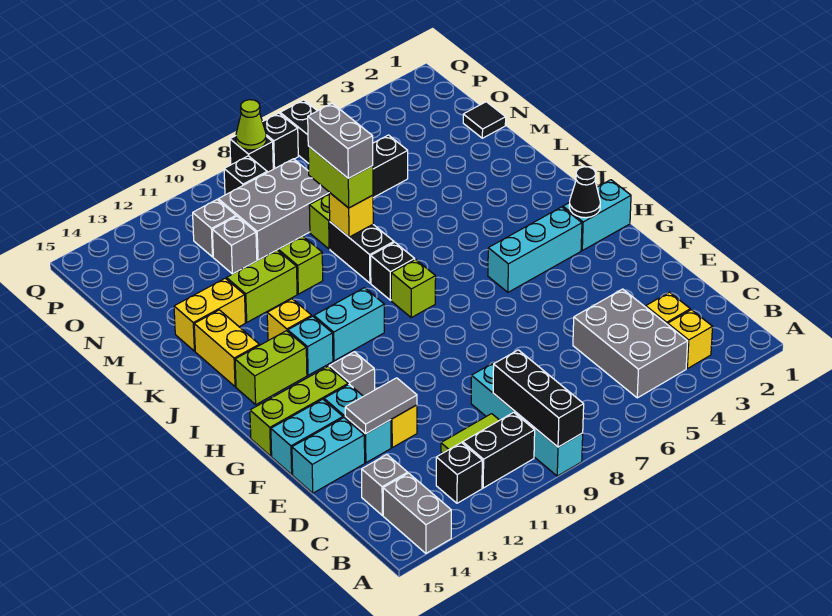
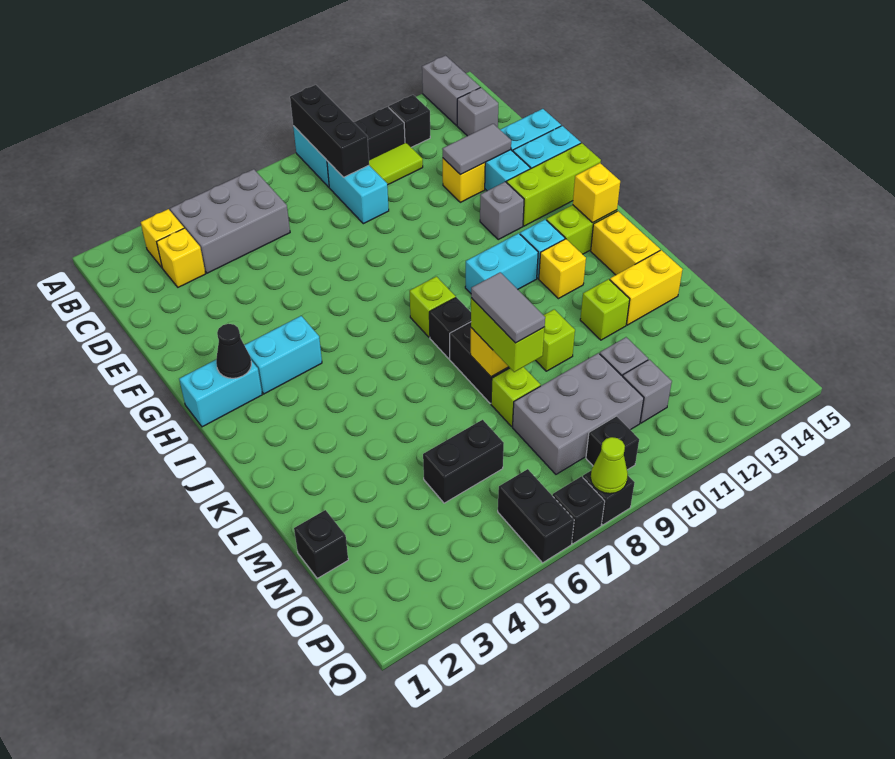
grey 2x3 brick [573,289,688,398] -> grey 2x3 brick turned to [170,169,290,273]
cyan 1x3 brick [488,207,582,292] -> cyan 1x2 brick [245,316,322,394]
none -> yellow 1x1 brick [573,163,620,223]
grey 1x2 brick [308,103,373,178] -> grey 1x2 tile [471,272,545,343]
lime 1x2 brick [227,250,297,322] -> lime 1x1 brick [580,279,630,340]
black 1x1 tile [463,102,506,138] -> black 1x1 brick [294,510,348,578]

